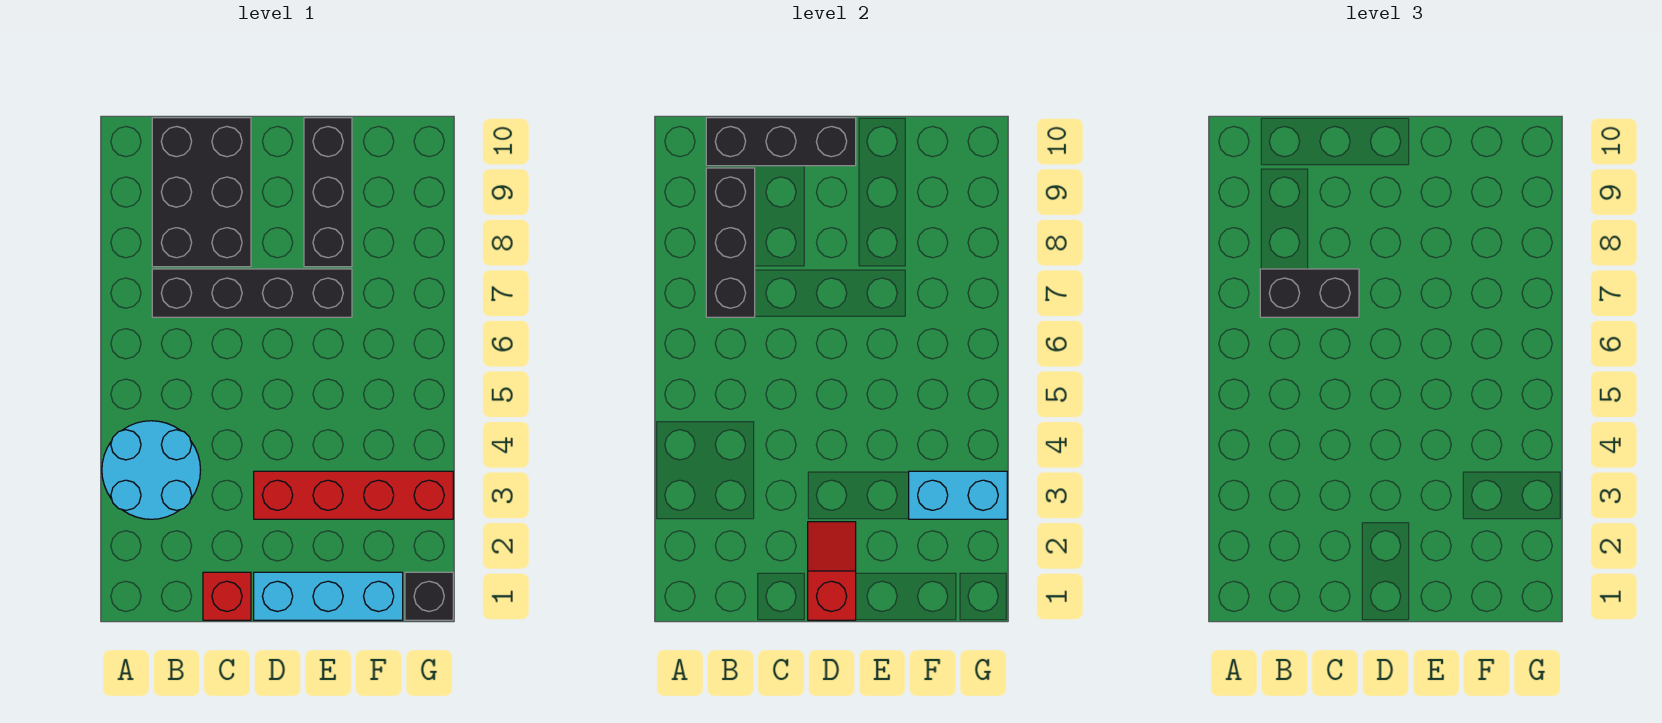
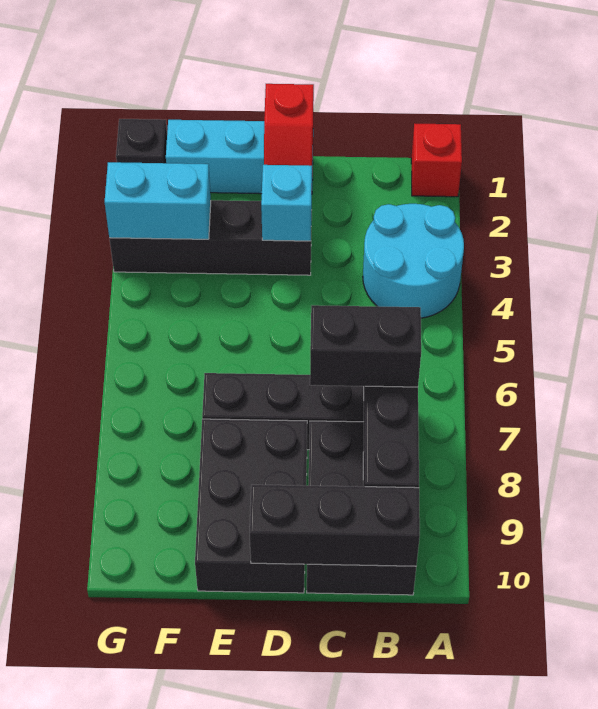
red 1x1 brick [203,572,251,620] -> red 1x1 brick moved to [411,124,462,197]
red 1x4 brick [254,471,453,519] -> black 1x4 brick [109,200,312,275]
none -> cyan 1x1 brick [261,165,312,241]
black 1x3 brick [304,118,352,267] -> black 2x3 brick [195,419,307,593]

